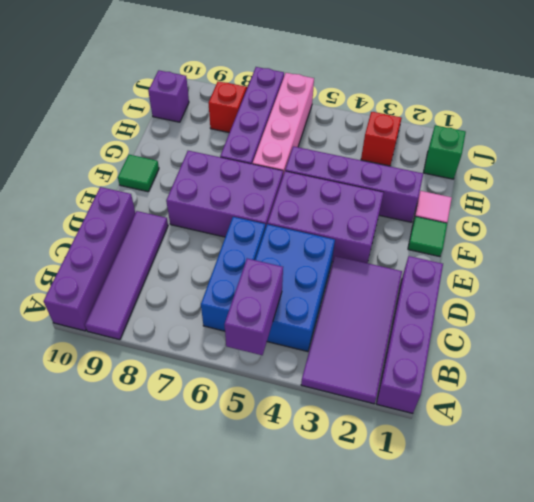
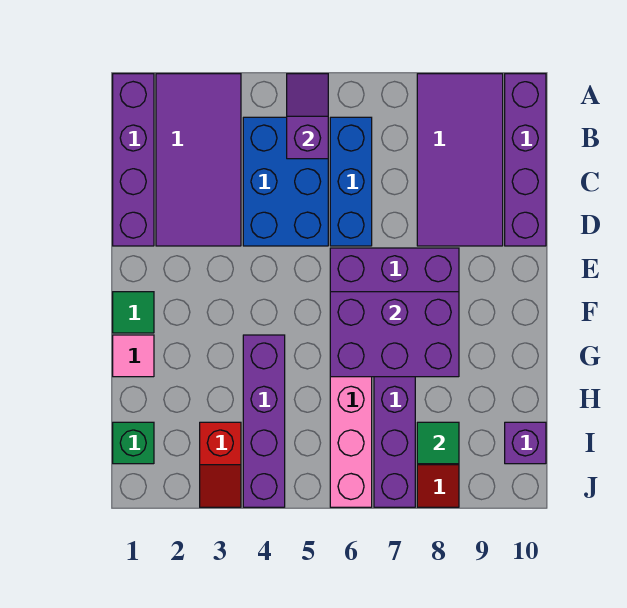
purple 1x2 brick [224,259,283,355] -> purple 1x2 slope [287,74,328,159]
purple 1x4 tile [85,211,168,340] -> purple 2x4 tile [417,74,503,246]
purple 2x3 brick [268,171,384,263] -> purple 2x3 brick moved to [330,292,459,377]
green 1x1 tile [118,155,159,192] -> green 1x1 tile moved to [417,422,459,464]
purple 1x4 brick [285,146,423,222] -> purple 1x4 brick turned to [243,335,285,507]

